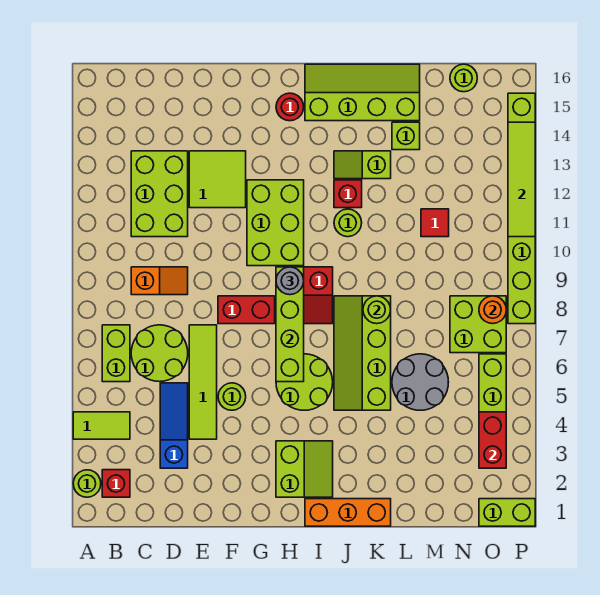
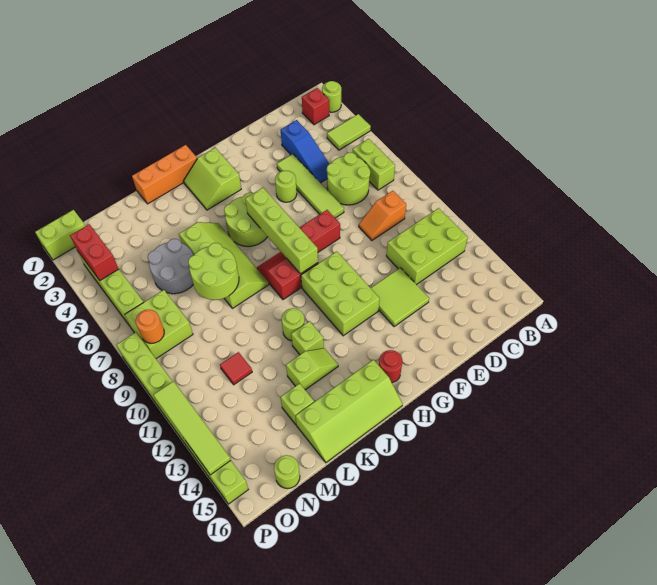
lime 2x3 brick [131,151,188,237] -> lime 2x3 brick turned to [386,208,468,285]
grey 1x1 round brick [276,267,304,295] -> none
red 1x1 brick [334,180,362,208] -> lime 1x1 brick [291,321,324,354]
lime 1x1 round brick [363,296,391,324] -> lime 2x2 round brick [188,243,239,300]

